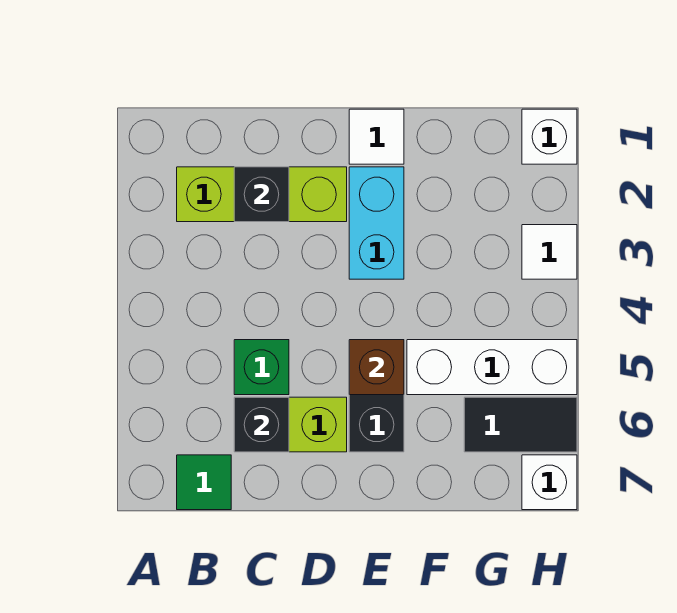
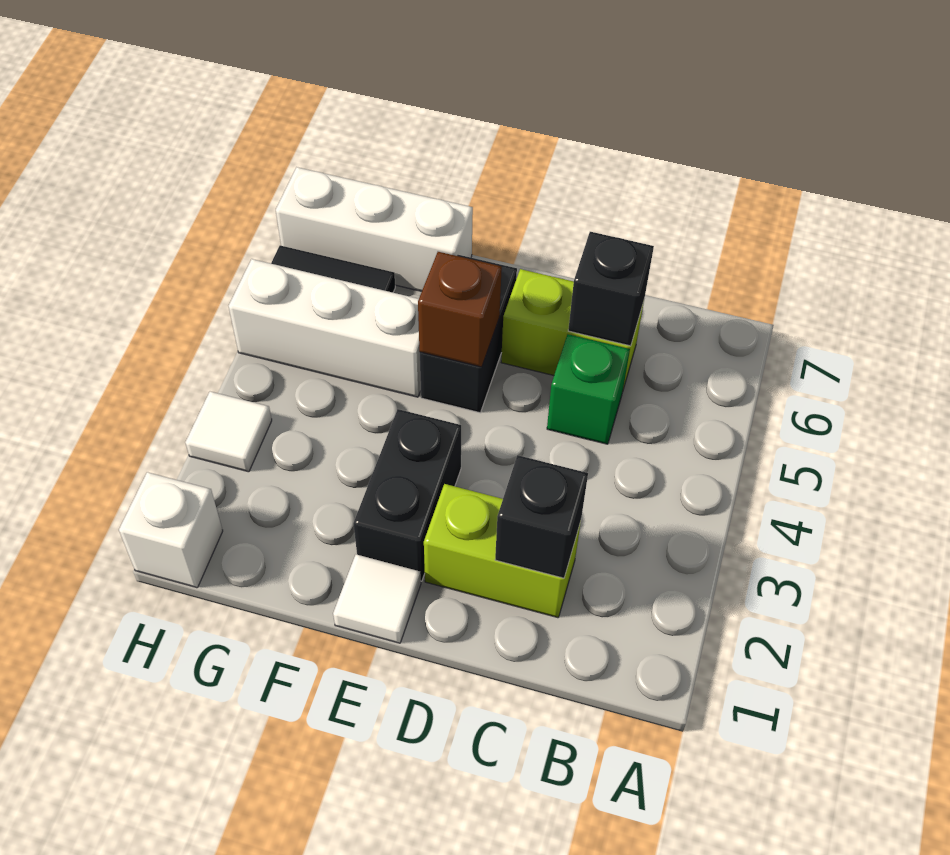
lime 1x3 brick [177,167,347,222] -> lime 1x2 brick [424,484,581,618]
green 1x1 tile [177,455,231,510] -> none
cyan 1x2 brick [349,167,404,279] -> black 1x2 brick [353,409,461,581]
white 1x1 brick [522,455,577,510] -> white 1x3 brick [276,167,473,291]

